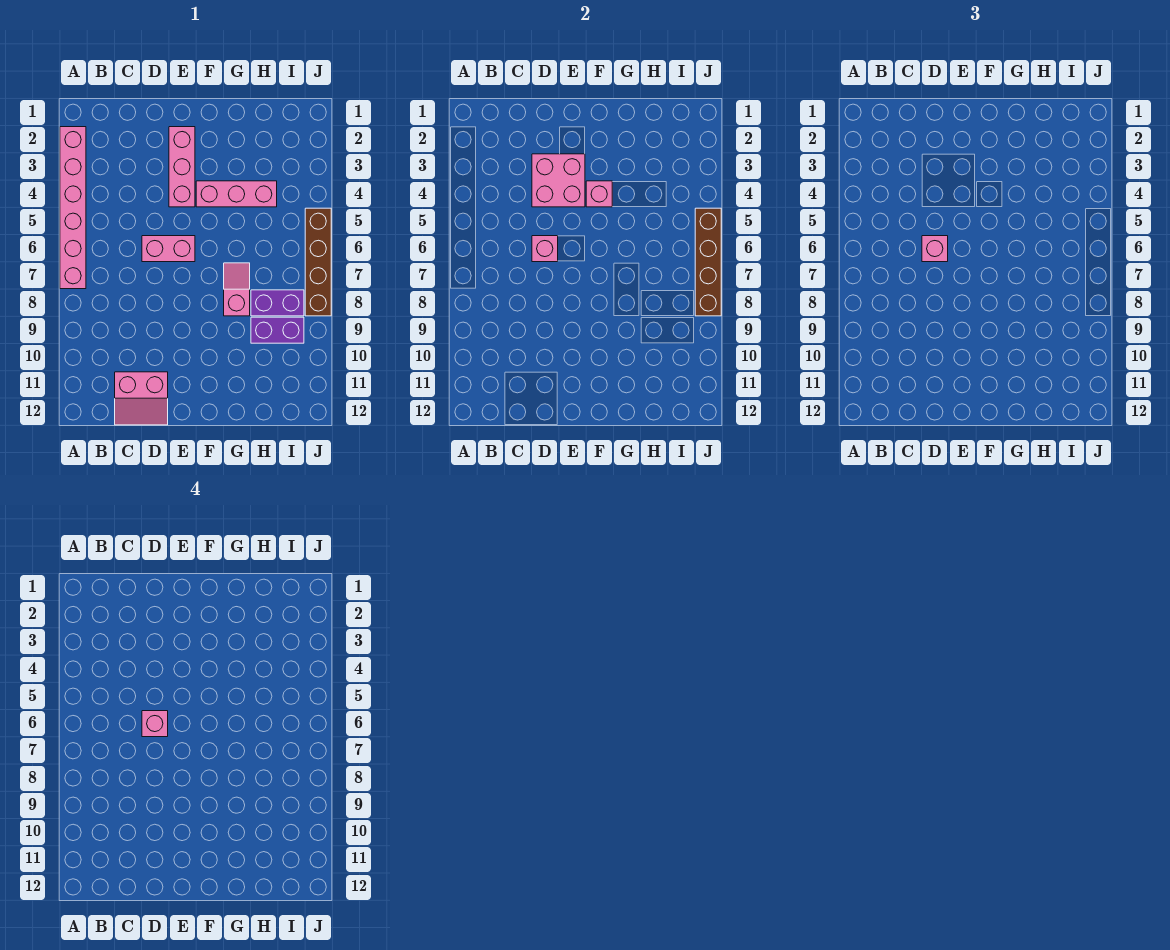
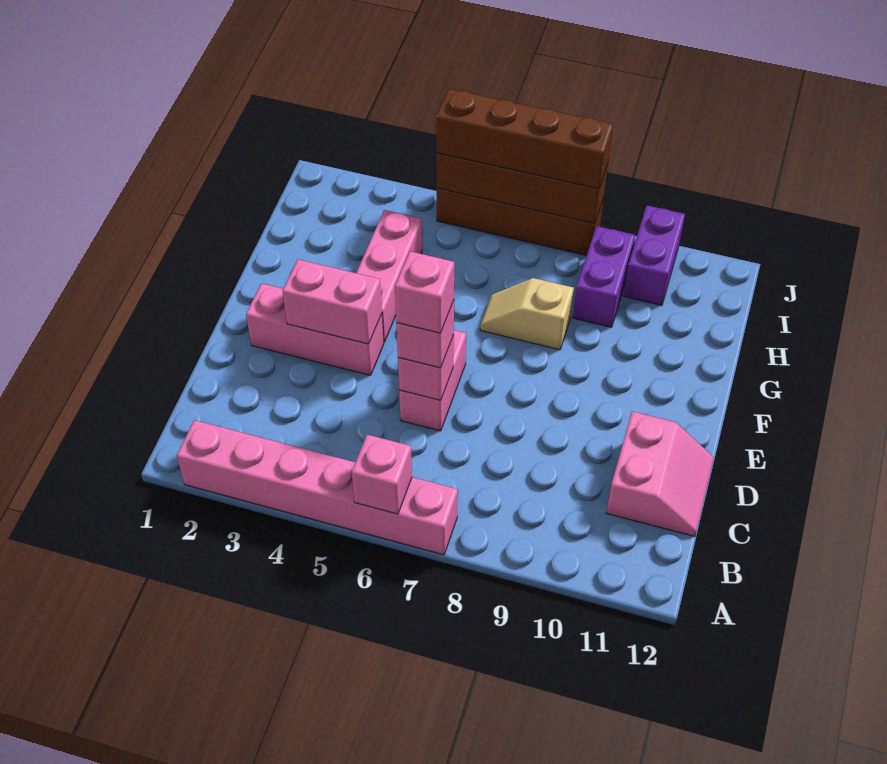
pink 2x2 brick [532,154,585,207] -> pink 1x2 brick [282,259,382,344]
pink 1x1 brick [586,181,612,207] -> pink 1x1 brick moved to [352,435,412,514]
pink 1x2 slope [224,263,250,316] -> tan 1x2 slope [480,278,574,350]
purple 1x2 brick [251,290,304,316] -> purple 1x2 brick moved to [623,205,685,305]
none -> brown 1x4 brick [436,89,613,189]

